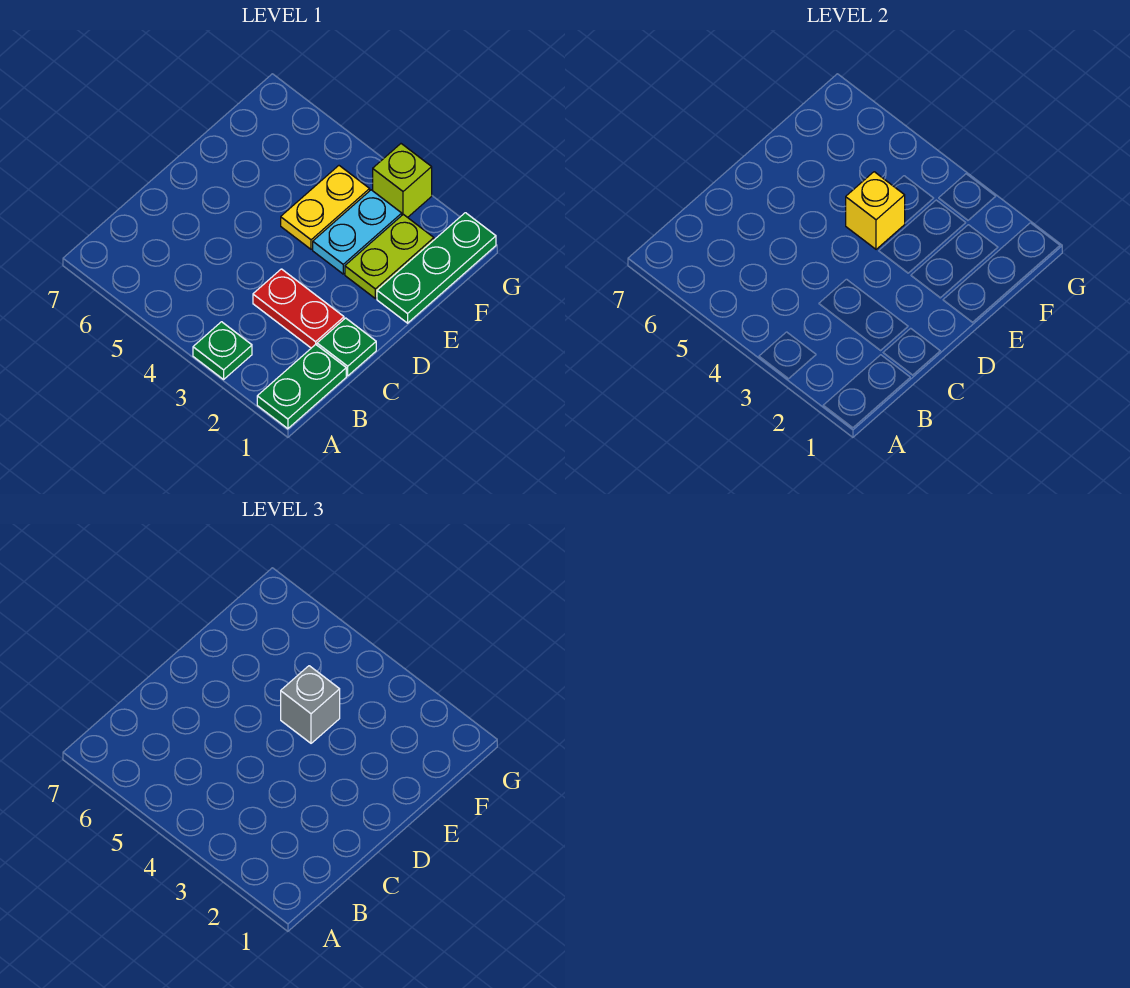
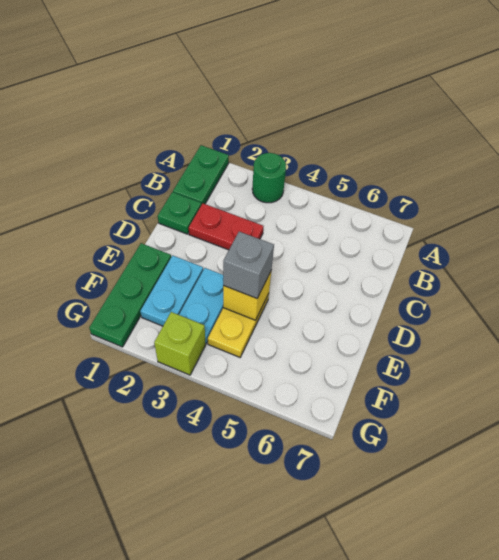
green 1x1 plate [193,322,252,379] -> green 1x1 round brick [252,153,286,203]
lime 1x2 plate [345,214,434,299] -> cyan 1x2 plate [140,256,203,326]

